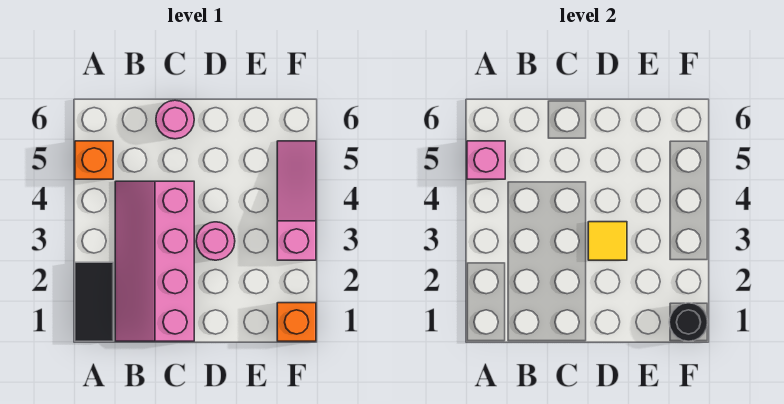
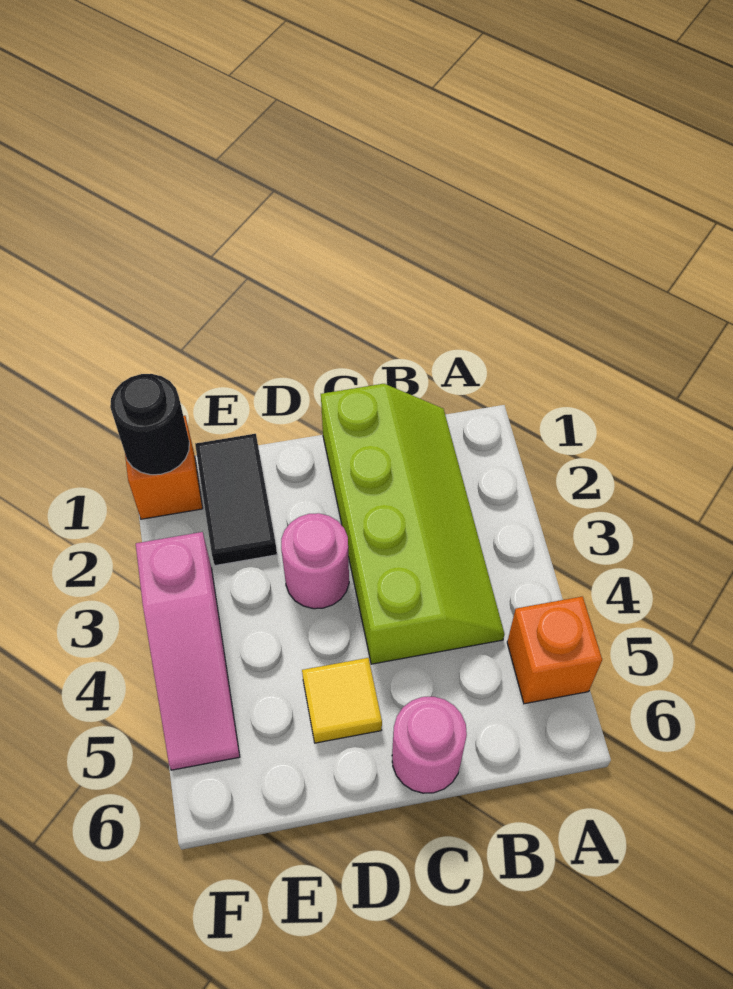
black 1x2 tile [75,262,113,341] -> black 1x2 tile moved to [195,434,277,566]
pink 1x1 brick [467,141,505,179] -> none
pink 2x4 slope [115,181,194,341] -> lime 2x4 slope [321,384,504,664]
yellow 1x1 tile [588,222,627,260] -> yellow 1x1 tile moved to [302,658,382,743]

